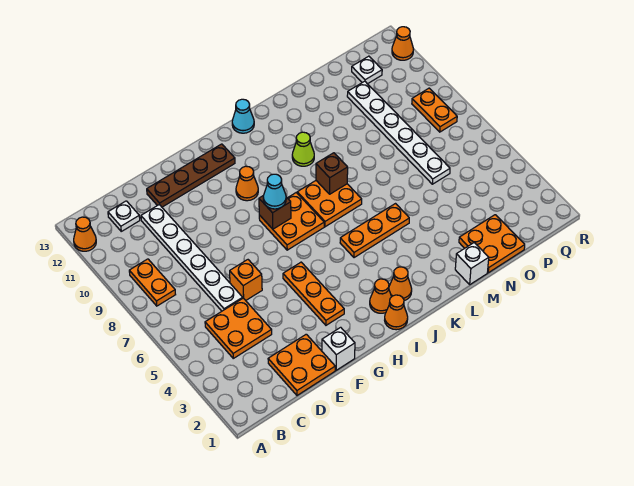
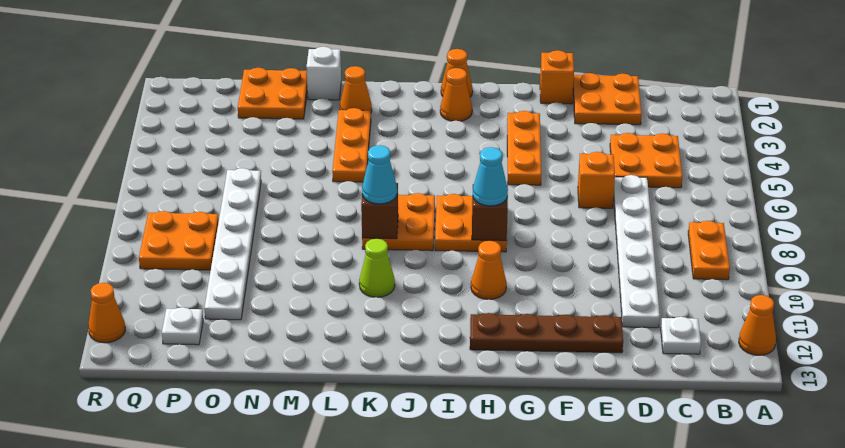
white 1x1 brick [322,327,355,370] -> orange 1x1 brick [540,50,574,104]
orange 1x1 cone [389,267,412,301] -> orange 1x1 cone moved to [340,66,372,112]
orange 1x3 plate [340,204,409,258] -> orange 1x3 plate turned to [332,108,371,182]
cyan 1x1 cone [232,99,254,133] -> cyan 1x1 cone moved to [362,145,397,204]
orange 1x2 plate [412,88,457,132] -> orange 2x2 plate [139,211,219,270]

